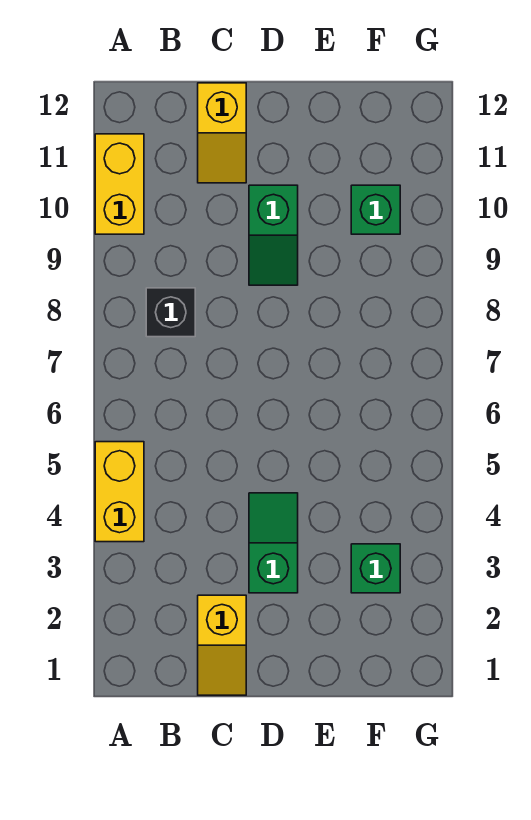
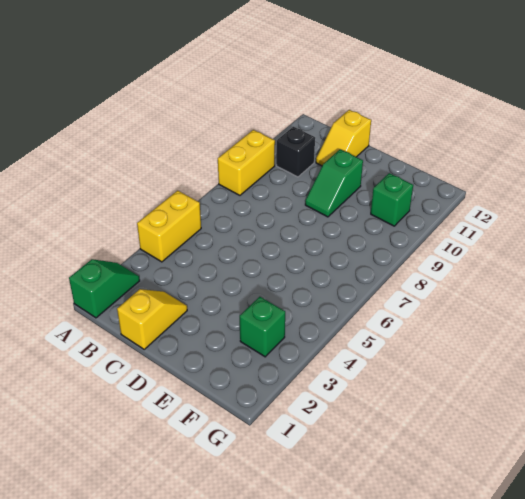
yellow 1x2 brick [95,134,144,234] -> yellow 1x2 brick moved to [218,130,275,195]
black 1x1 brick [146,288,195,337] -> black 1x1 brick moved to [276,127,315,177]
yellow 1x2 slope [198,595,246,695] -> yellow 1x2 slope turned to [117,289,187,349]
green 1x2 slope [249,493,298,593] -> green 1x2 slope moved to [69,259,140,318]

